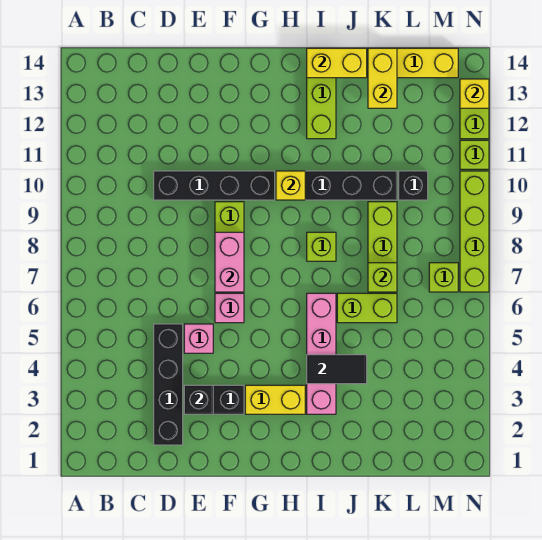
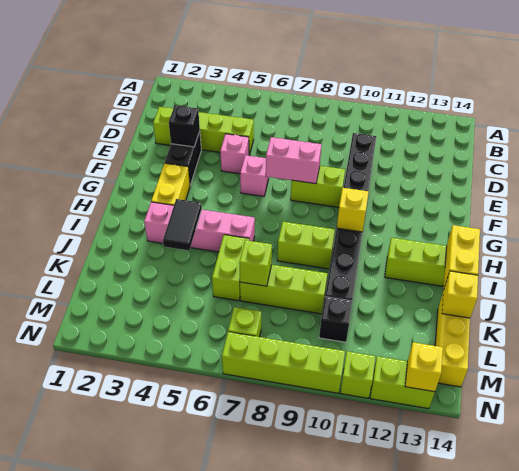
black 1x4 brick [154,324,183,445] -> lime 1x4 brick [153,107,254,155]
lime 1x1 brick [307,232,336,261] -> lime 1x2 brick [277,222,335,269]
yellow 1x2 brick [368,48,397,108] -> yellow 1x1 brick [442,271,478,318]

